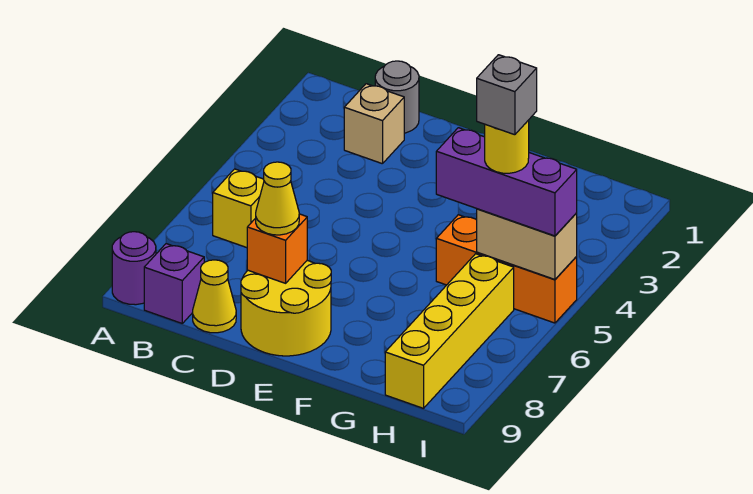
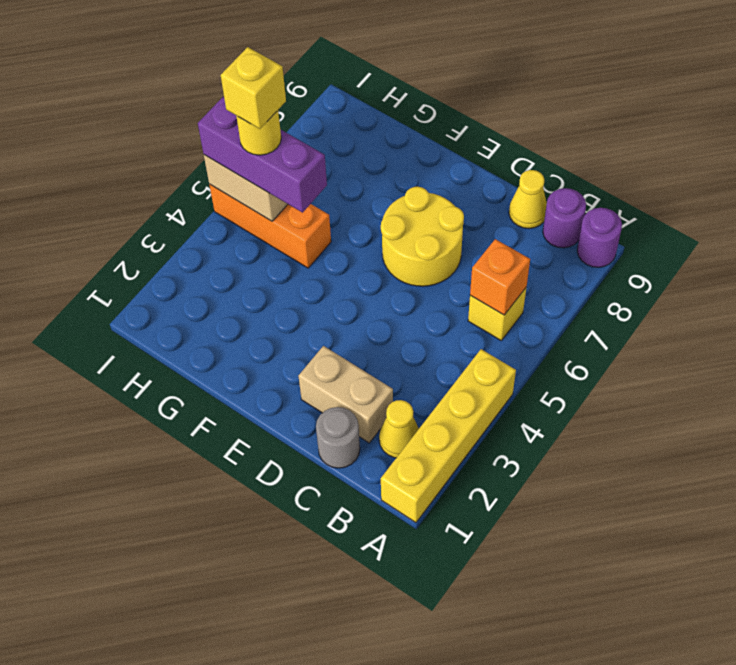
purple 1x1 brick [144,244,204,323] -> purple 1x1 round brick [543,188,586,248]
tan 1x1 brick [344,84,404,164] -> tan 1x2 brick [298,346,393,443]
yellow 2x2 round brick [241,260,331,356] -> yellow 2x2 round brick moved to [381,187,464,286]
orange 1x1 brick [247,214,307,283] -> orange 1x1 brick moved to [470,239,530,315]
yellow 1x1 cone [256,162,299,235] -> yellow 1x1 cone moved to [379,400,419,458]
grey 1x1 brick [477,55,537,135] -> yellow 1x1 brick [221,47,286,129]
yellow 1x4 brick [385,254,514,408] -> yellow 1x4 brick moved to [381,349,516,523]

